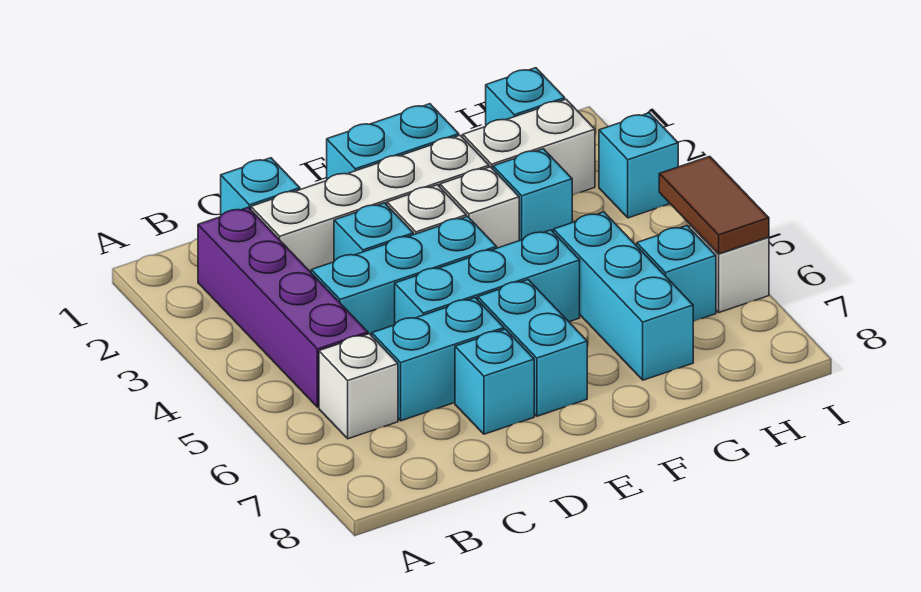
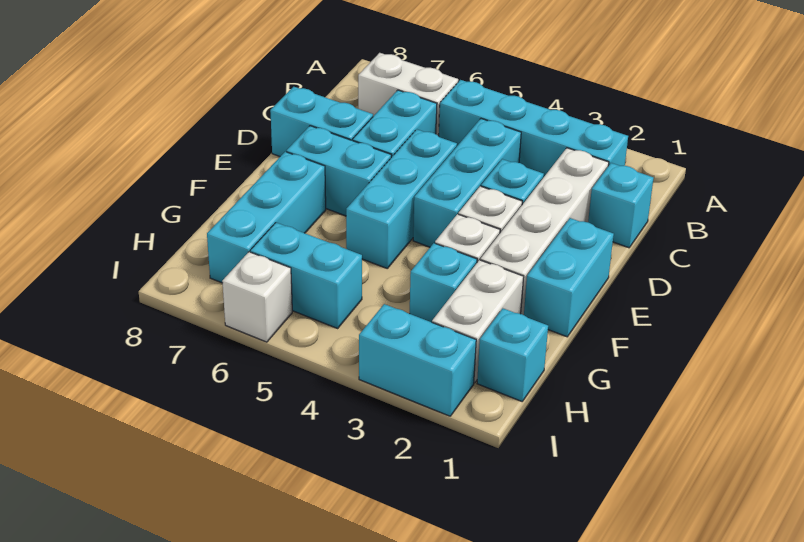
purple 1x4 brick [198,207,368,407] -> cyan 1x4 brick [439,80,628,176]
white 1x1 brick [319,334,398,439] -> white 1x2 brick [358,53,458,136]
cyan 1x1 brick [455,329,534,434] -> cyan 1x2 brick [270,87,373,156]
cyan 1x3 brick [554,212,693,380] -> cyan 1x3 brick turned to [207,152,326,283]
cyan 1x1 brick [637,226,716,321] -> cyan 1x2 brick [250,223,362,328]
cyan 1x1 brick [599,113,678,218] -> cyan 1x2 brick [359,304,476,416]
brown 1x2 tile [659,156,769,254] -> none

